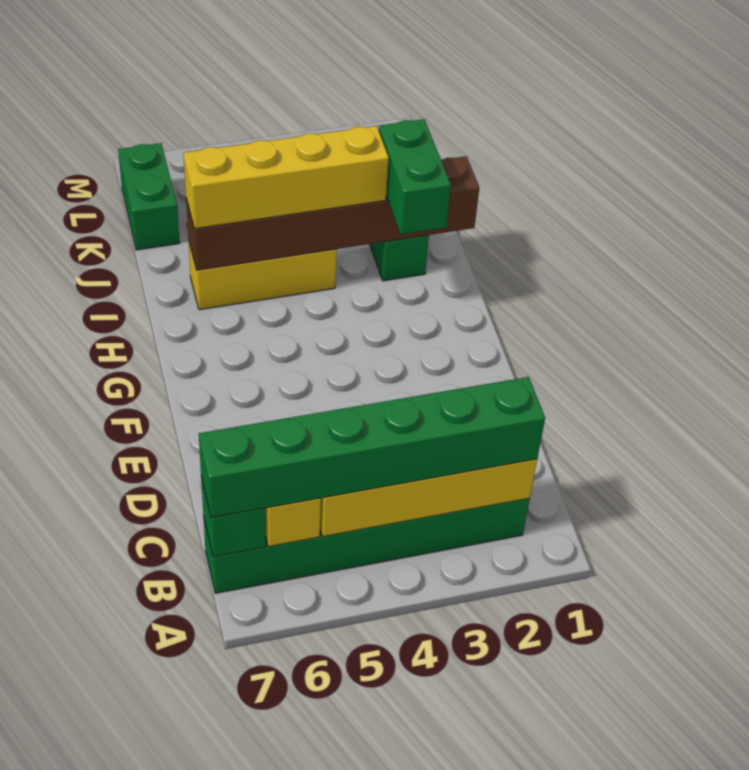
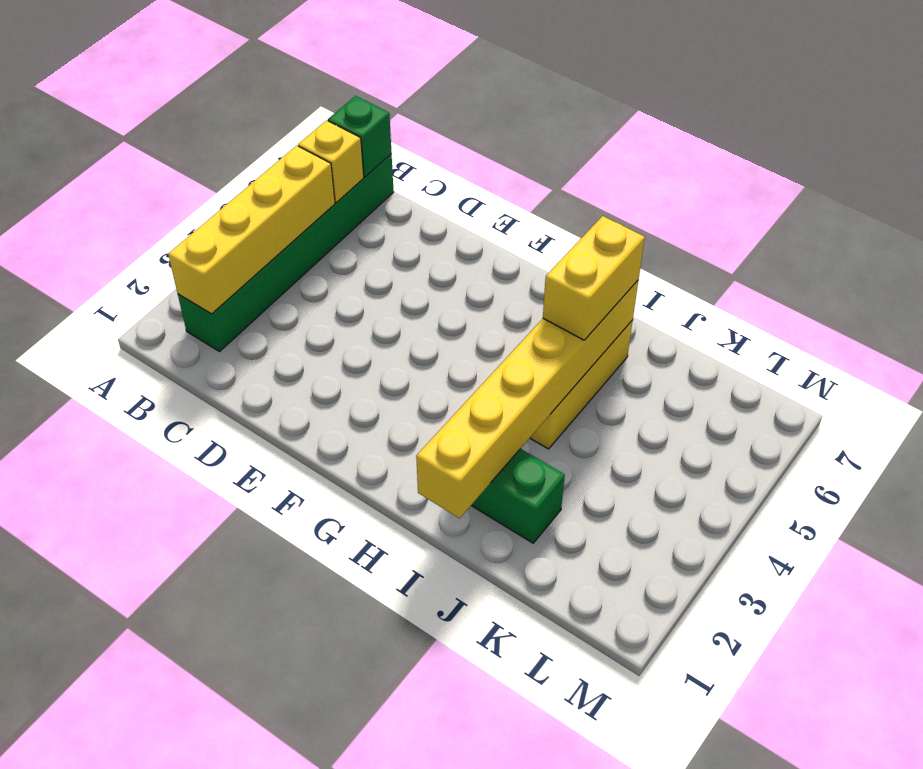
green 1x6 brick [199,377,545,518] -> none
green 1x2 brick [379,119,451,234] -> none
brown 1x6 brick [186,156,479,270] -> yellow 1x6 brick [416,280,639,518]
yellow 1x4 brick [183,126,389,229] -> yellow 1x2 brick [543,216,645,340]
green 1x2 brick [118,143,180,250] -> none

